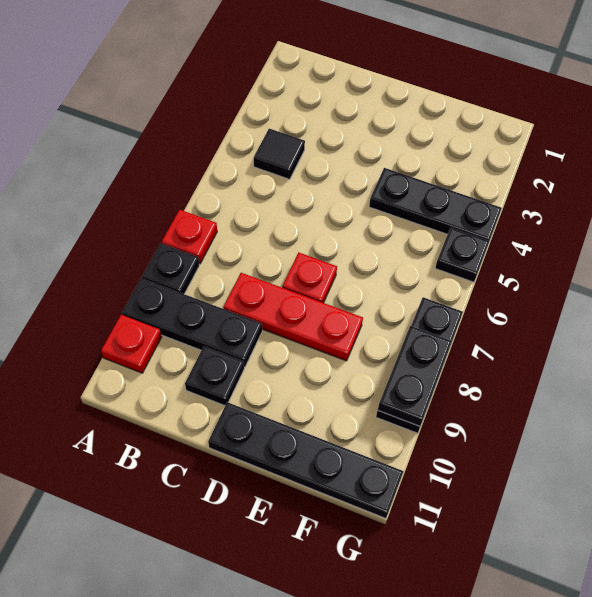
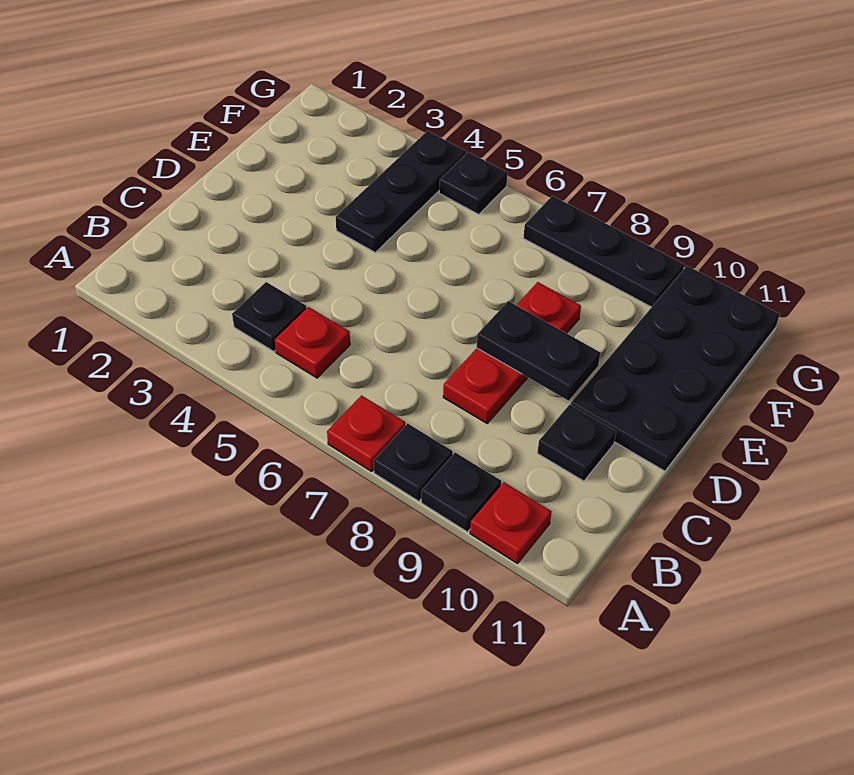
black 1x3 plate [122,278,262,367] -> black 1x1 plate [421,453,501,532]
black 1x1 tile [254,129,305,179] -> black 1x1 plate [232,282,307,351]
red 1x1 plate [282,253,337,303] -> red 1x1 plate moved to [275,307,350,378]
black 1x4 plate [208,402,404,519] -> black 2x4 plate [571,266,780,471]
black 1x2 plate [378,326,452,426] -> black 1x2 plate moved to [477,301,600,401]

